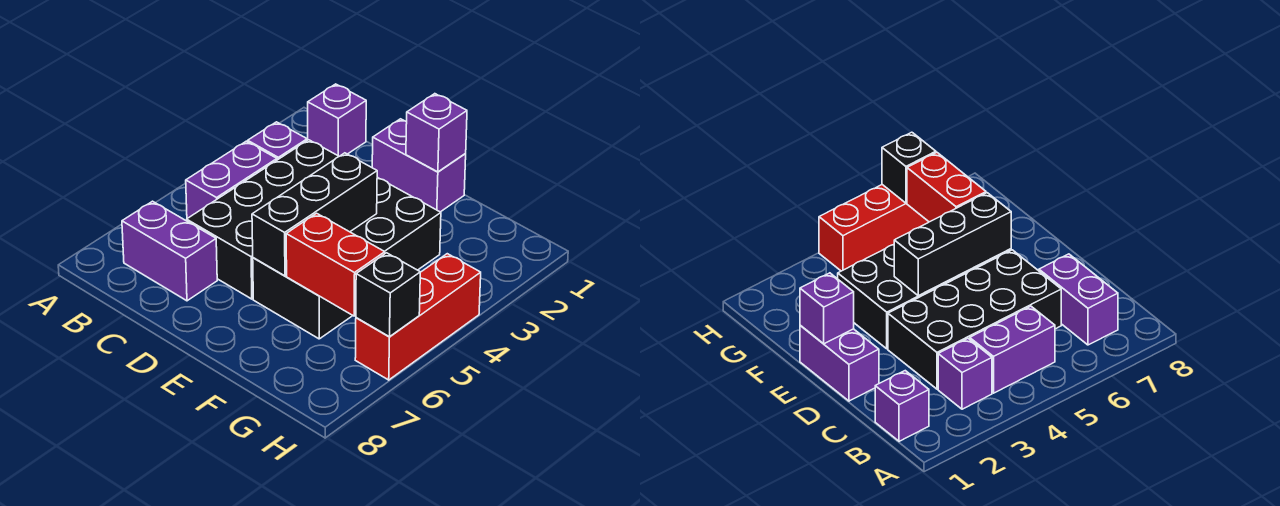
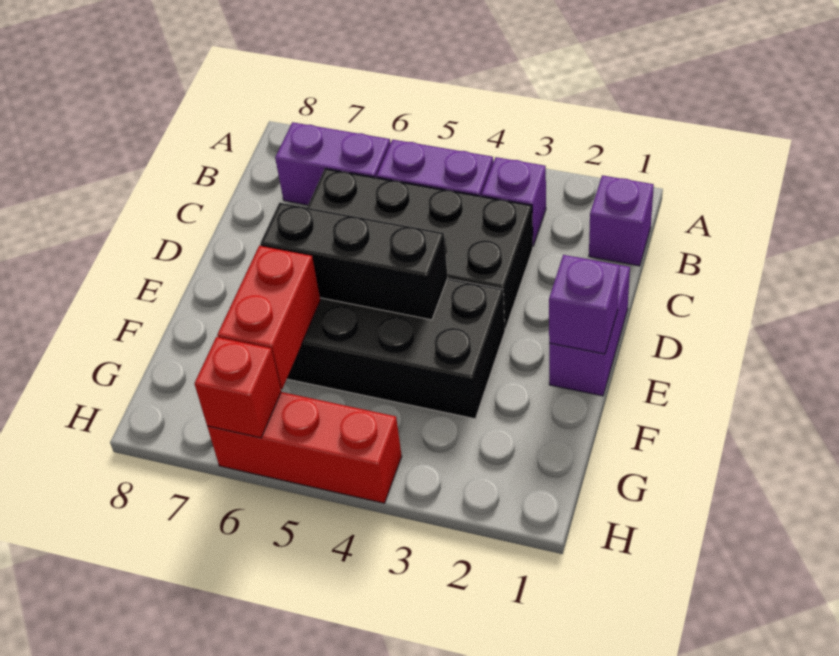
purple 1x2 brick [122,201,217,301] -> purple 1x2 brick turned to [275,122,390,205]
black 1x1 brick [356,253,420,337] -> red 1x1 brick [194,337,281,438]

